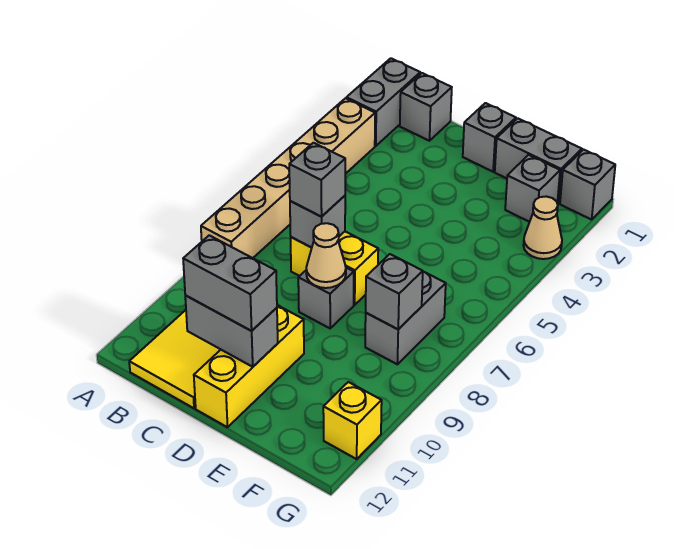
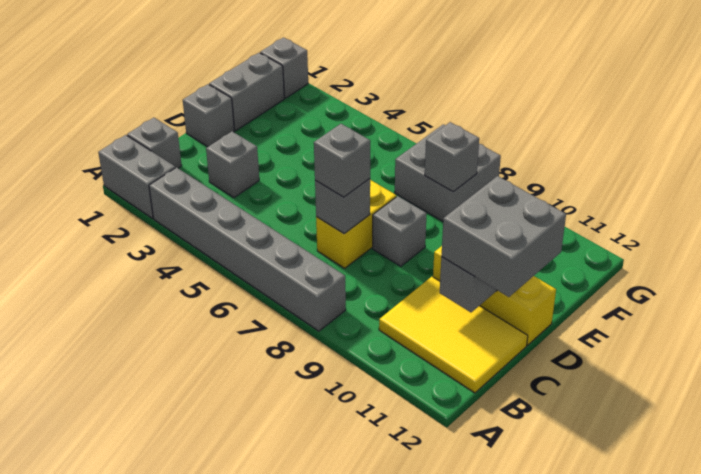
tan 1x6 brick [201,98,375,258] -> grey 1x6 brick [149,168,346,331]
grey 1x2 brick [183,235,277,331] -> grey 2x2 brick [441,176,566,297]
tan 1x1 cone [306,223,346,288] -> none
grey 1x1 brick [505,155,560,222] -> grey 1x1 brick moved to [206,131,259,198]
grey 1x2 brick [365,272,446,364] -> grey 2x2 brick [395,124,501,221]
tan 1x1 cone [523,196,562,259] -> none
yellow 1x1 brick [323,382,382,459] -> none

